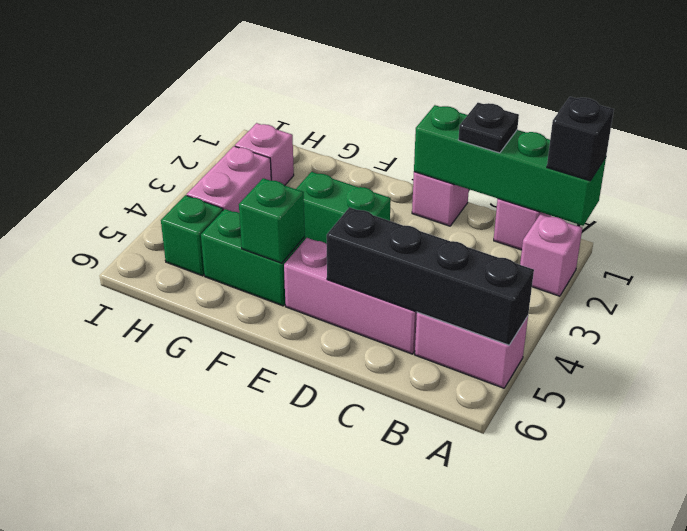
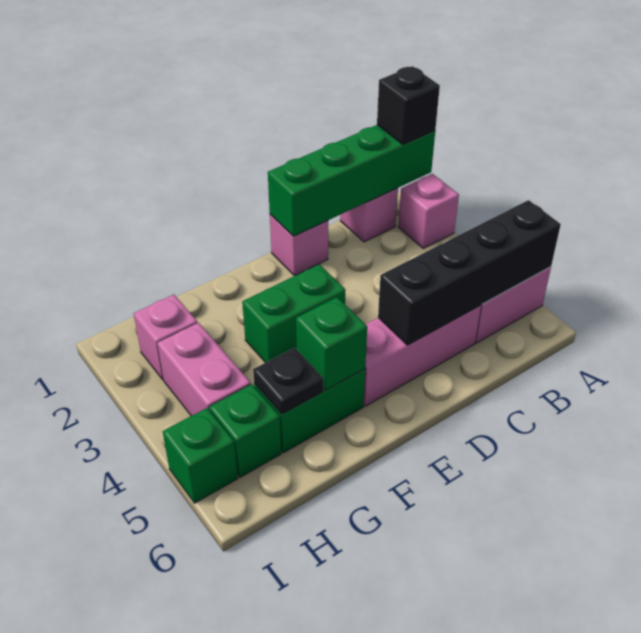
black 1x1 plate [458,103,519,153] -> black 1x1 plate moved to [253,348,323,414]
none -> green 1x1 brick [163,408,238,503]

